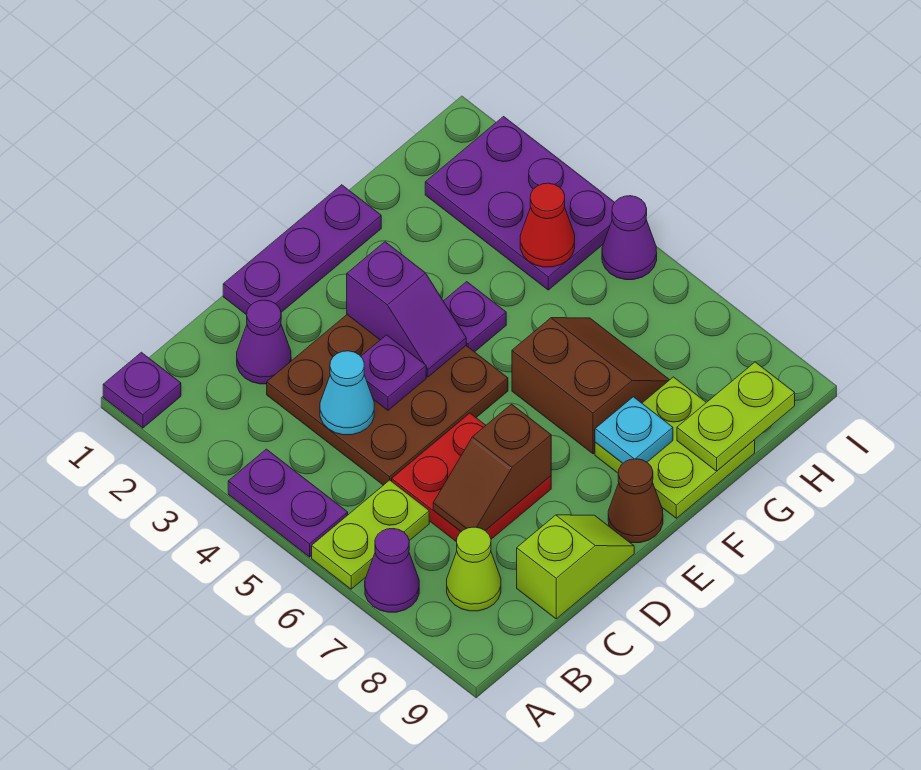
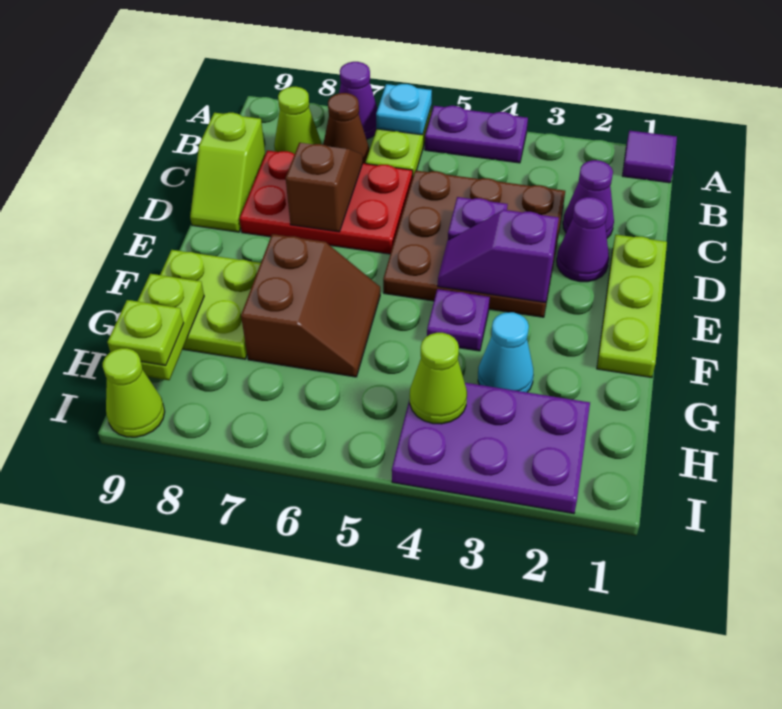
purple 1x1 plate [103,352,181,428] -> purple 1x1 tile [622,131,677,183]
cyan 1x1 cone [320,351,374,435] -> cyan 1x1 cone moved to [478,312,534,392]
red 2x2 plate [392,413,551,542] -> red 2x3 plate [239,150,413,254]
purple 1x3 plate [223,185,381,315] -> lime 1x3 plate [597,235,667,377]
brown 1x1 cone [608,459,663,543] -> brown 1x1 cone moved to [323,93,369,164]
brown 2x2 slope [512,318,669,454] -> brown 2x2 slope turned to [241,234,380,377]
cyan 1x1 plate [595,397,673,463] -> cyan 1x1 plate moved to [376,84,432,135]
red 1x1 cone [520,183,575,267] -> lime 1x1 cone [410,333,467,424]
none -> lime 1x1 plate [107,300,184,366]
purple 1x1 cone [602,196,657,280] -> purple 1x1 cone moved to [557,197,609,282]
none -> lime 1x1 cone [103,348,165,437]

